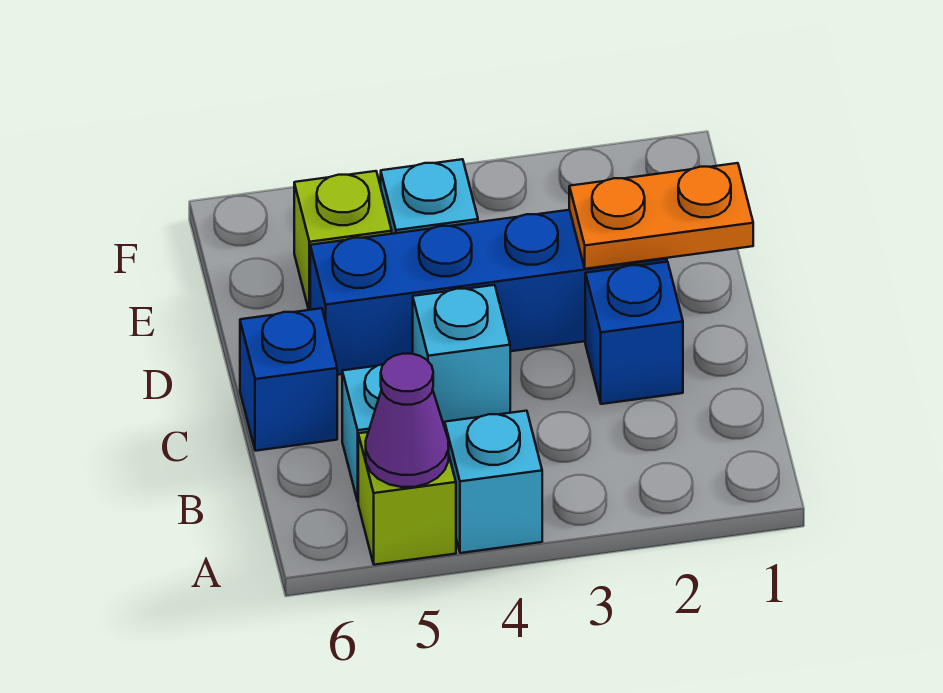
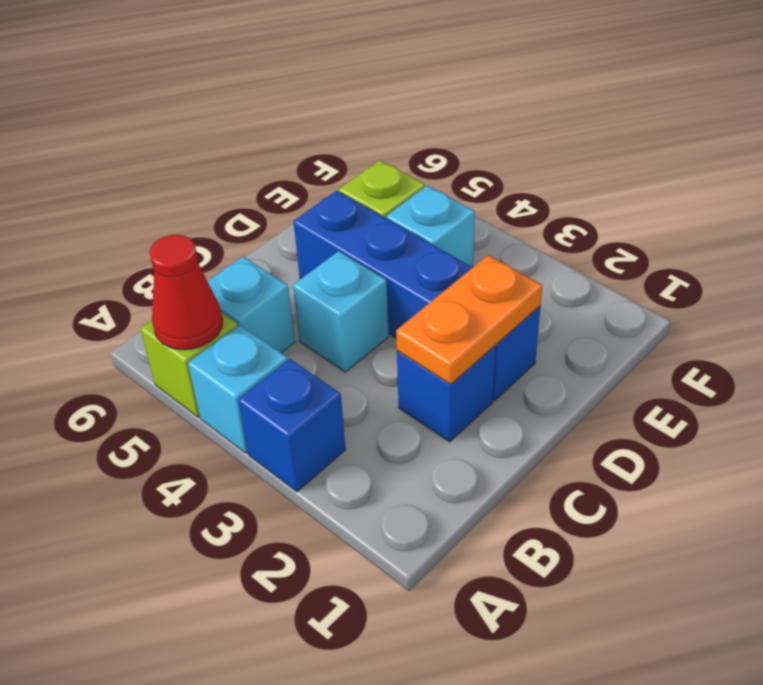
purple 1x1 cone [366,354,449,487] -> red 1x1 cone [149,235,223,350]
blue 1x1 brick [240,308,337,451] -> blue 1x1 brick moved to [238,359,346,492]
orange 1x2 plate [569,163,753,269] -> orange 1x2 plate turned to [396,255,542,384]

